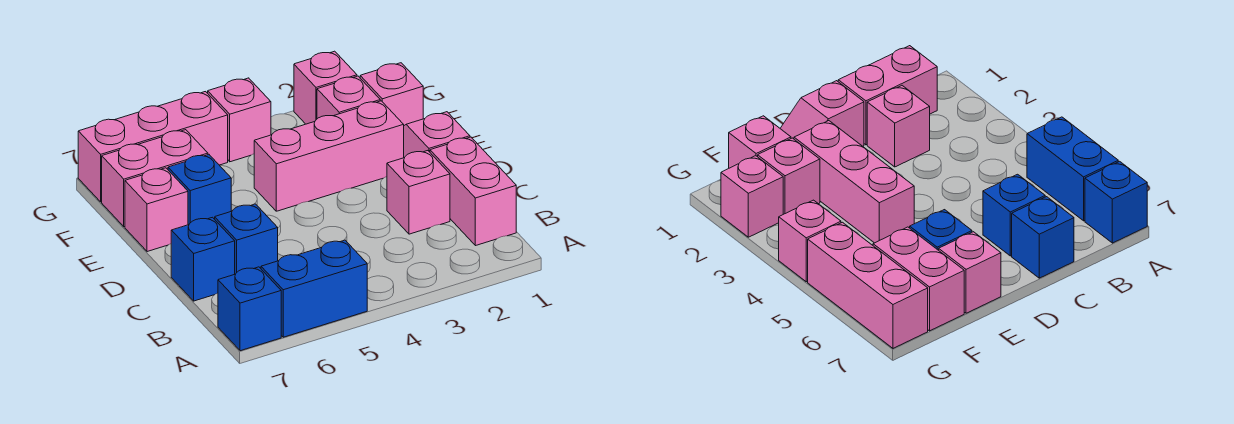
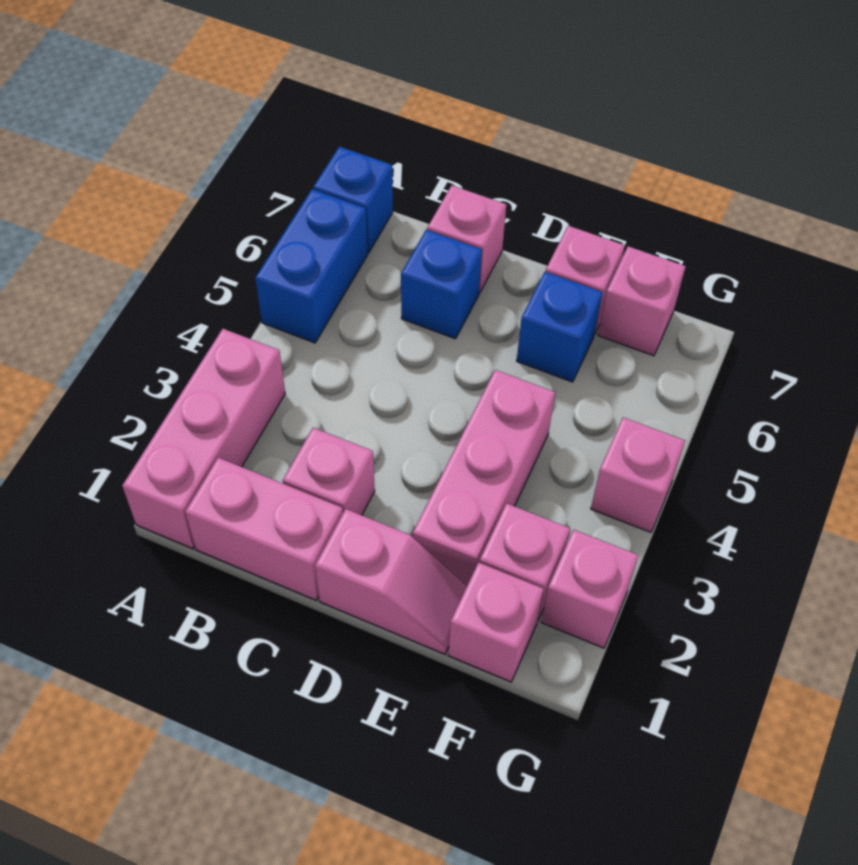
blue 1x1 brick [171,217,235,301] -> pink 1x1 brick [427,185,506,293]
pink 1x2 brick [102,130,208,227] -> pink 1x1 brick [598,246,686,356]
pink 1x3 brick [78,92,228,202] -> pink 1x3 brick moved to [122,329,285,549]

